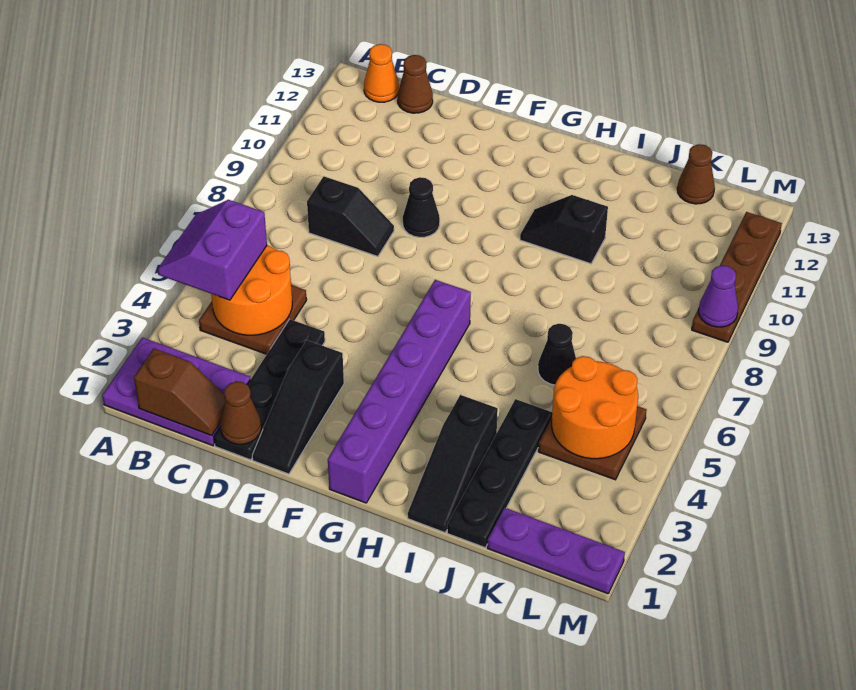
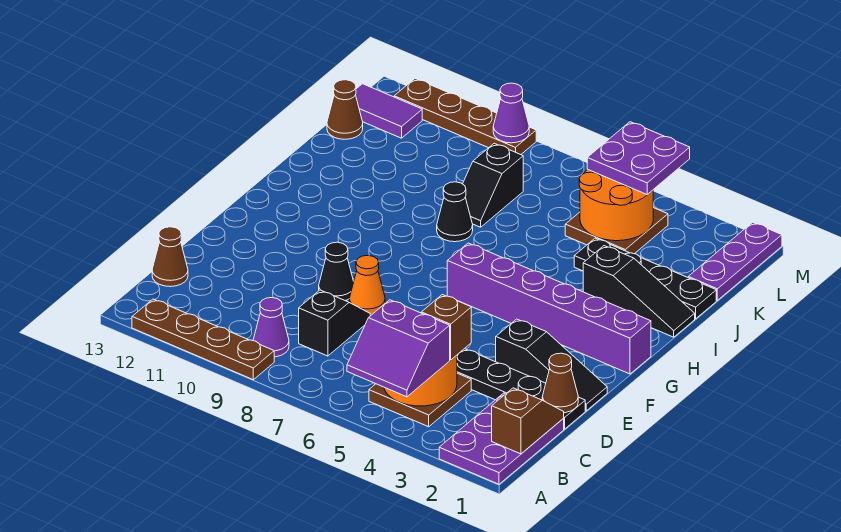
none -> brown 1x4 plate [132,299,274,380]
none -> purple 1x1 cone [253,298,289,357]
orange 1x1 cone [364,44,399,102] -> orange 1x1 cone moved to [349,255,385,315]
none -> brown 1x1 brick [421,295,471,360]
black 1x2 slope [520,195,608,264] -> black 1x2 slope moved to [463,143,523,227]
black 1x1 cone [538,324,576,385] -> black 1x1 cone moved to [437,182,473,242]
none -> purple 2x2 plate [587,122,690,194]
none -> purple 1x2 tile [356,84,422,138]

